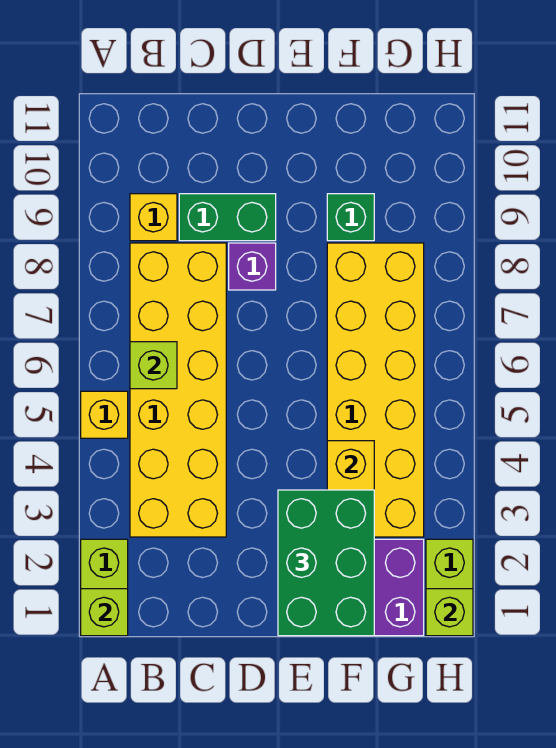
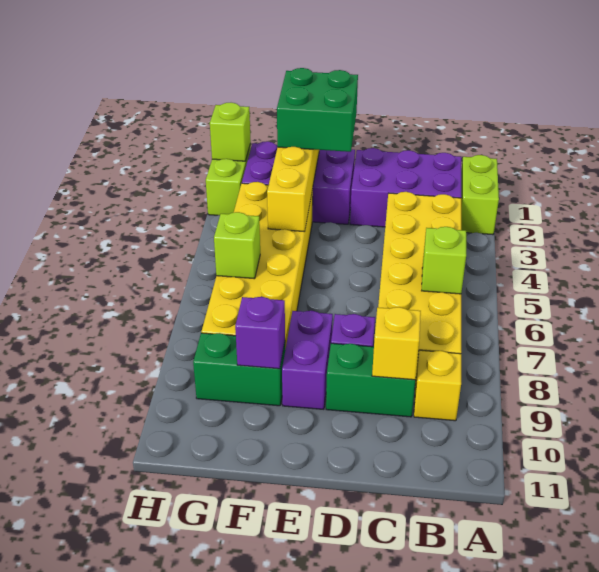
lime 1x1 brick [81,589,128,636] -> lime 1x1 brick moved to [214,212,260,279]
yellow 1x1 brick [81,391,128,438] -> yellow 1x1 brick moved to [372,307,421,380]
none -> purple 2x3 brick [350,148,461,227]
green 2x3 brick [278,490,374,636] -> green 2x2 brick [277,68,358,152]
none -> purple 1x2 brick [282,311,333,409]
green 1x1 brick [327,194,374,241] -> green 1x2 brick [193,333,285,406]
none -> purple 1x1 brick [235,297,285,369]

